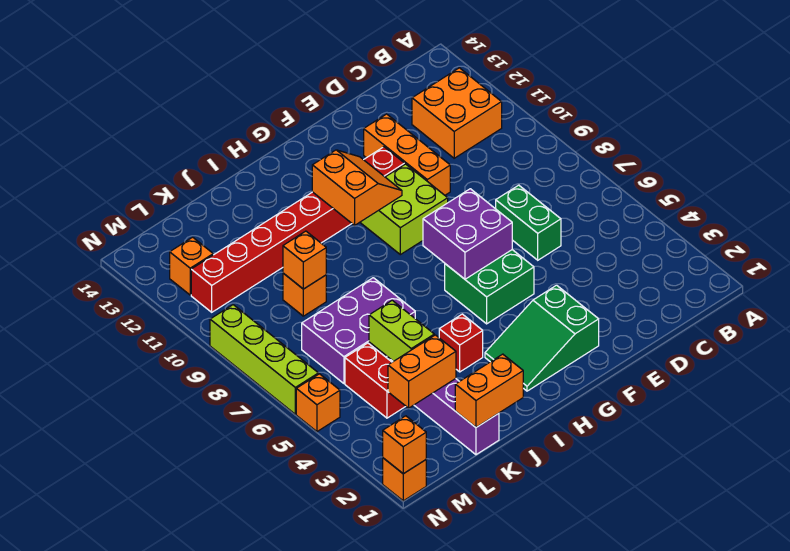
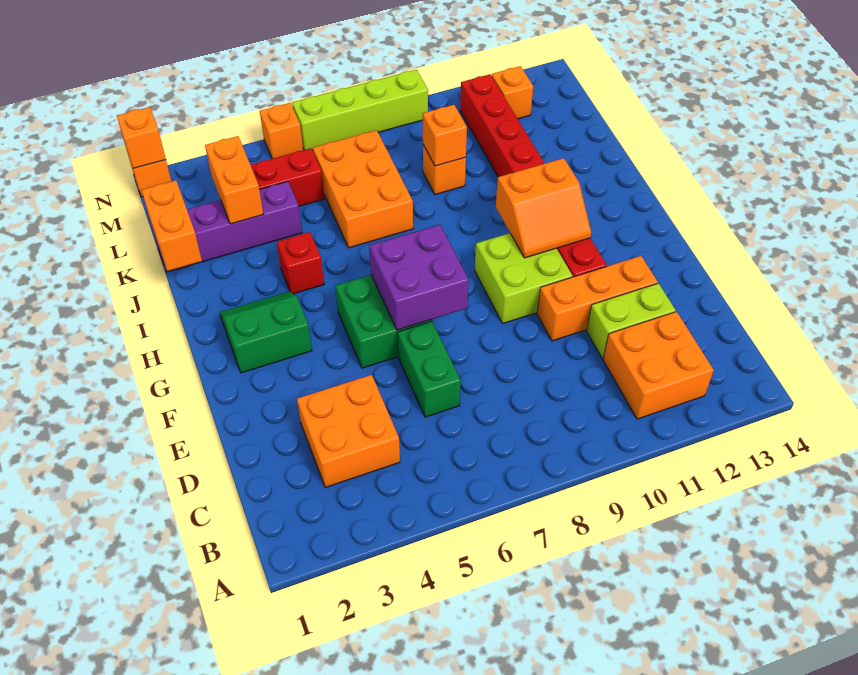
none -> orange 2x2 brick [297,375,400,488]
green 1x2 brick [496,185,561,260] -> green 1x2 brick turned to [397,321,461,417]
green 2x3 slope [485,285,599,391] -> green 2x2 slope [220,292,312,373]
purple 2x3 brick [302,278,415,383] -> orange 2x3 brick [313,130,413,248]
lime 1x2 brick [369,300,434,361] -> lime 1x2 brick moved to [587,283,676,359]

